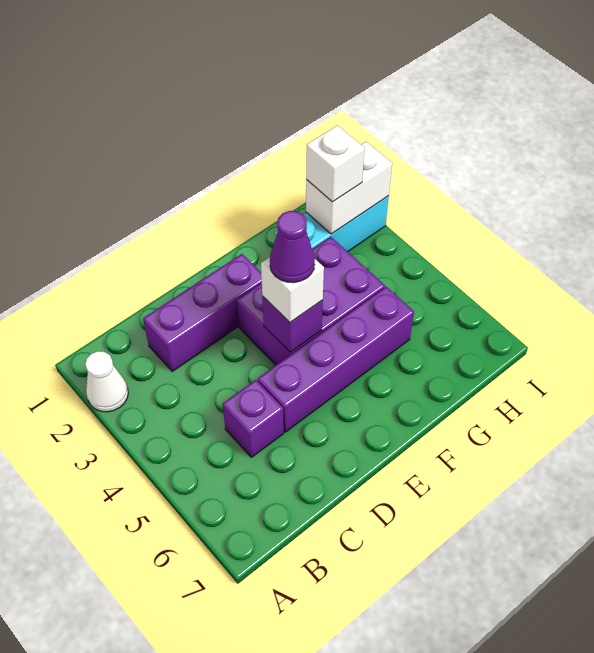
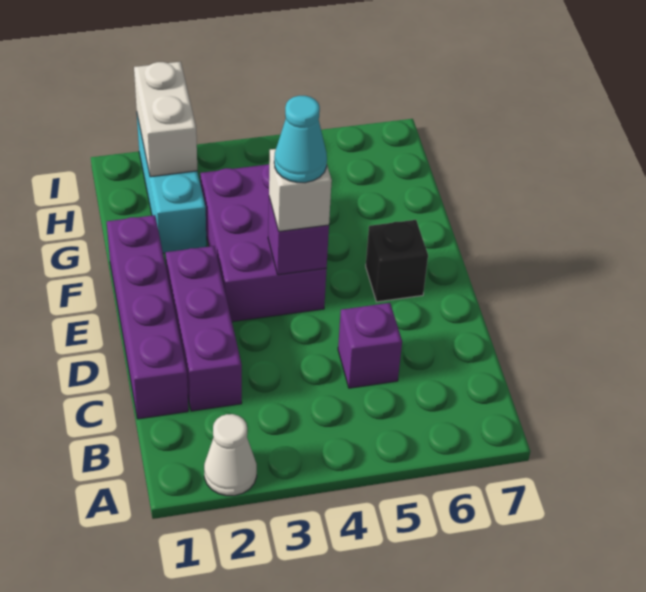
purple 1x4 brick [258,287,414,432] -> purple 1x4 brick moved to [107,215,188,419]
purple 1x1 cone [270,211,315,283] -> cyan 1x1 cone [274,96,327,183]
none -> black 1x1 brick [366,220,428,302]
white 1x1 brick [306,125,365,202] -> none

